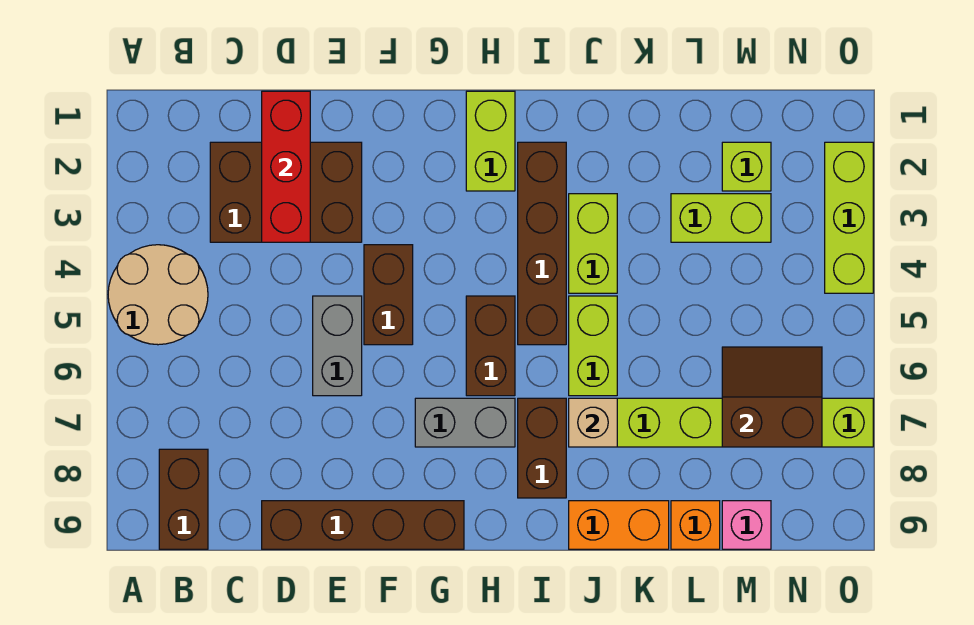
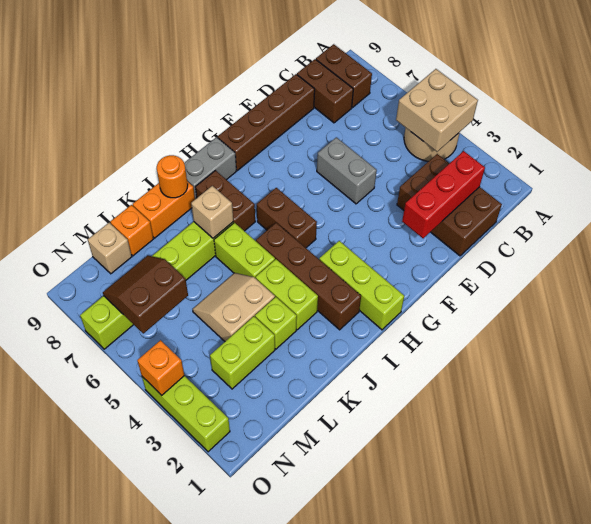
none -> tan 2x2 brick [396,69,478,152]
brown 2x3 brick [210,142,362,242] -> brown 2x3 brick turned to [397,154,502,256]
red 1x3 brick [262,91,310,242] -> red 1x3 brick turned to [402,151,485,238]
brown 1x2 brick [364,245,413,345] -> brown 1x2 brick moved to [297,59,353,123]
grey 1x2 brick [415,398,515,447] -> grey 1x2 brick moved to [184,137,236,199]
lime 1x2 brick [466,91,515,191] -> lime 1x3 brick [319,241,404,330]
none -> orange 1x1 round brick [157,155,188,198]
none -> tan 2x2 slope [193,273,275,341]
lime 1x1 brick [722,142,771,191] -> lime 1x1 brick moved to [255,297,297,349]
brown 2x2 slope [722,347,822,447] -> brown 2x2 slope turned to [103,256,188,334]
pink 1x1 brick [722,501,771,549] -> tan 1x1 brick [88,223,132,274]
none -> orange 1x1 brick [137,340,184,395]

